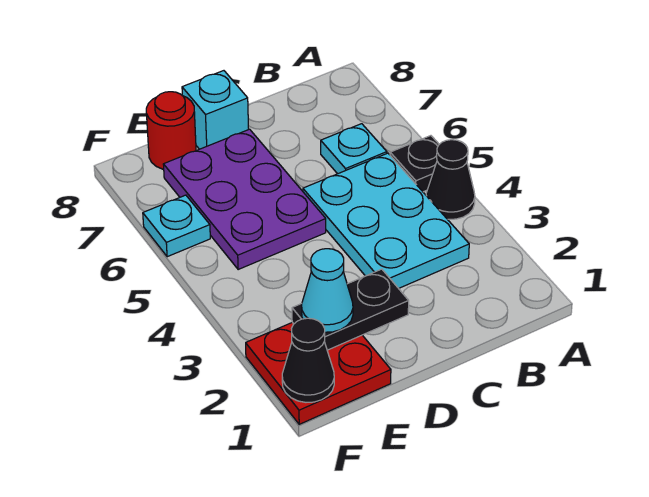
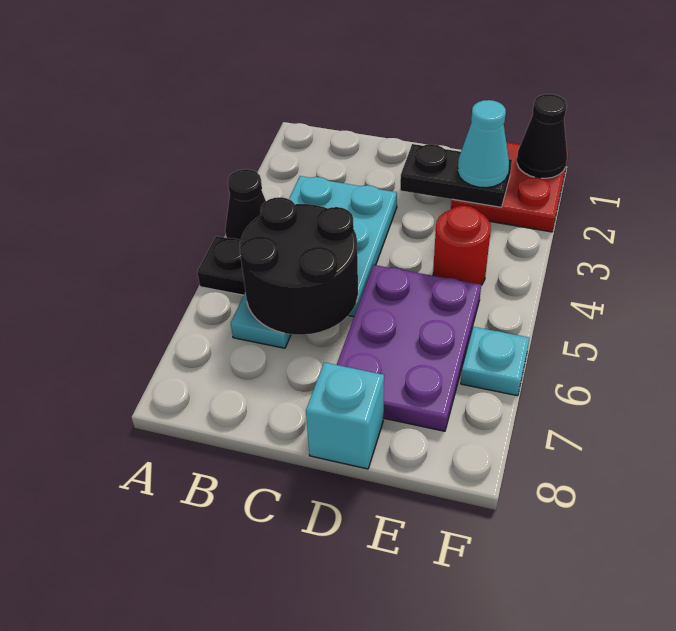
none -> black 2x2 round brick [240,197,358,335]
red 1x1 round brick [146,92,196,169] -> red 1x1 round brick moved to [433,206,491,285]

